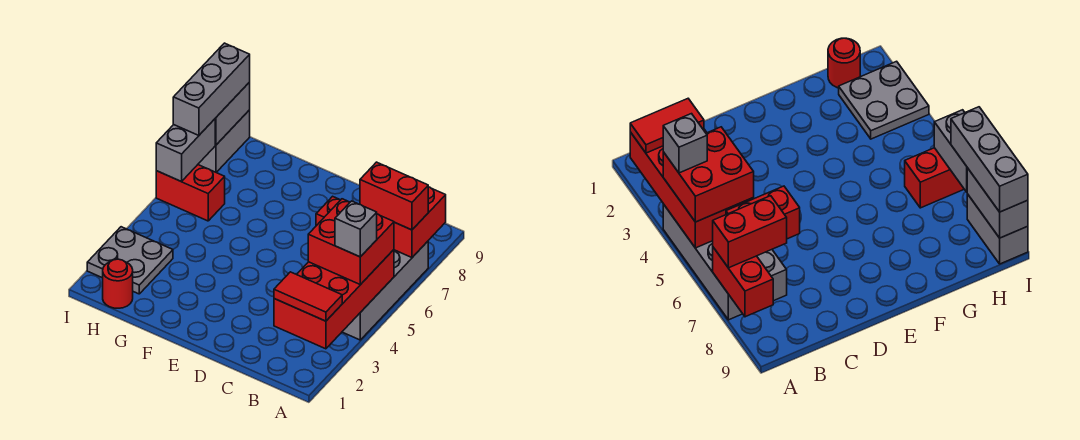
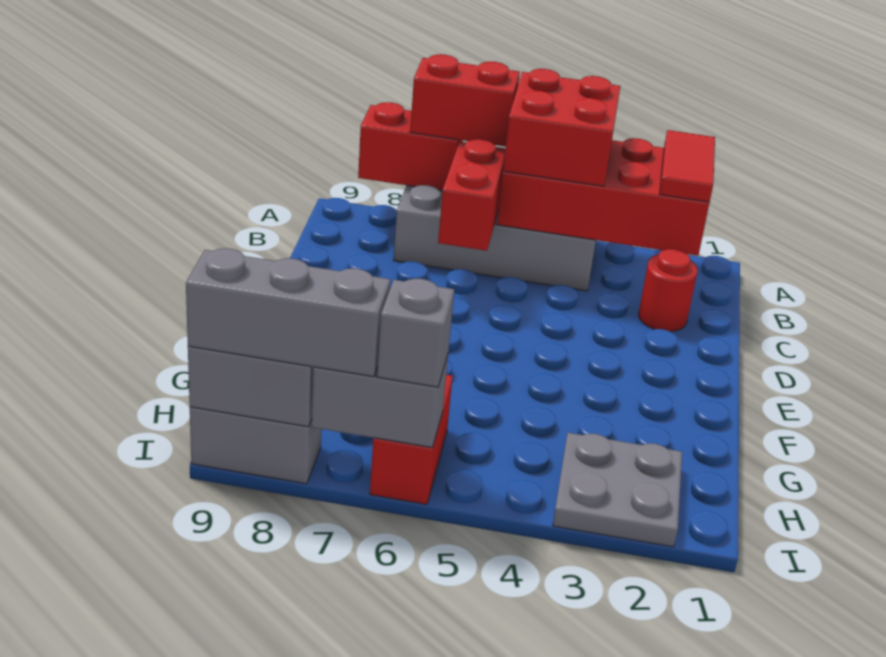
grey 1x1 brick [335,201,377,257] -> grey 1x1 brick moved to [377,279,454,387]
red 1x2 brick [360,162,428,230] -> red 1x2 brick turned to [410,54,520,147]
red 1x1 round brick [103,259,133,308] -> red 1x1 round brick moved to [639,249,698,332]

